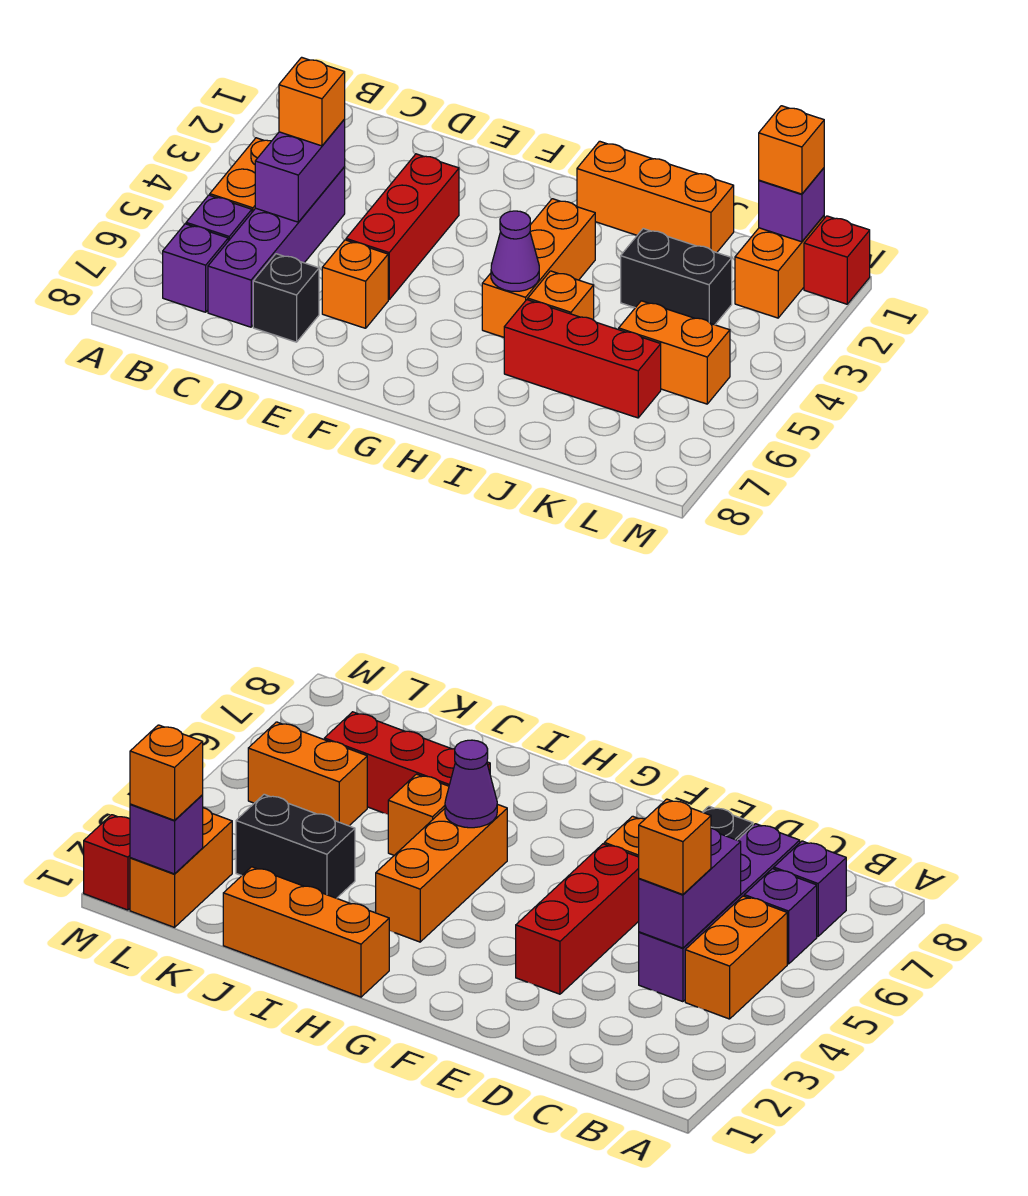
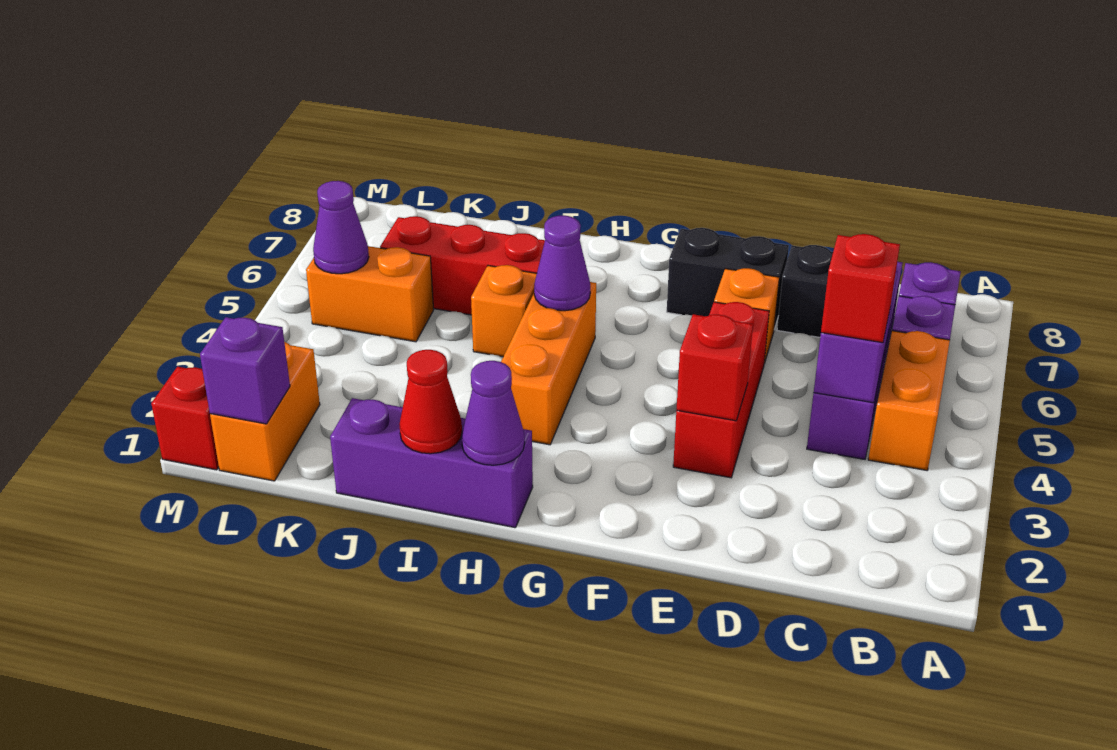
orange 1x1 brick [279,57,345,146] -> red 1x1 brick [821,234,900,343]
none -> red 1x1 brick [676,314,753,421]
orange 1x3 brick [577,141,734,253] -> purple 1x3 brick [330,398,533,528]
none -> purple 1x1 cone [462,361,525,465]
none -> red 1x1 cone [399,350,462,454]
black 1x2 brick [621,229,732,325] -> black 1x2 brick moved to [667,228,789,328]
orange 1x1 brick [759,106,824,194] -> none
none -> purple 1x1 cone [313,181,369,274]

